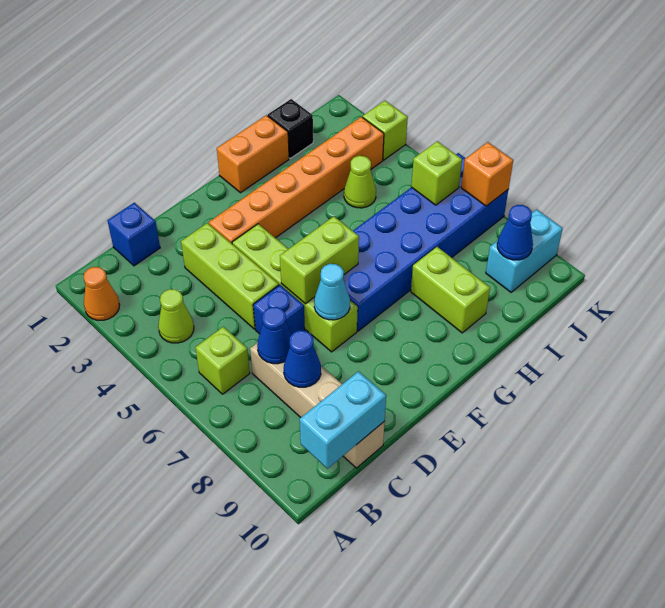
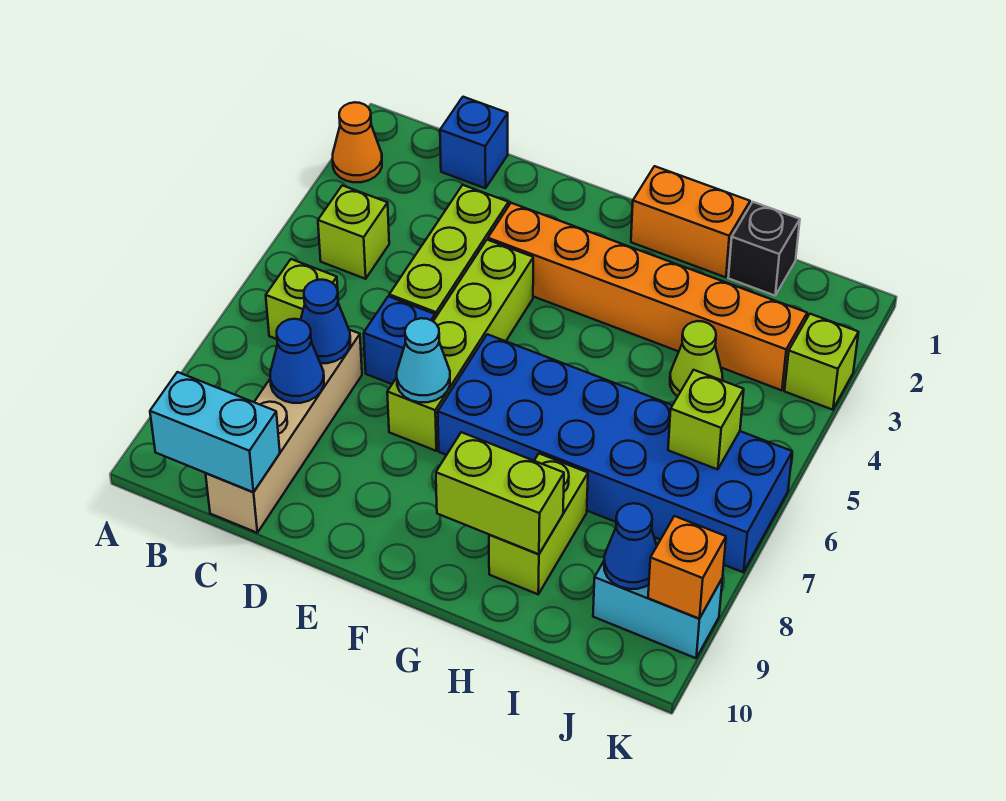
lime 1x1 cone [158,289,194,343] -> lime 1x1 brick [318,185,389,279]
lime 1x2 brick [280,216,359,304] -> lime 1x2 brick moved to [436,432,564,554]
orange 1x1 brick [461,142,513,206] -> orange 1x1 brick moved to [648,516,726,619]

